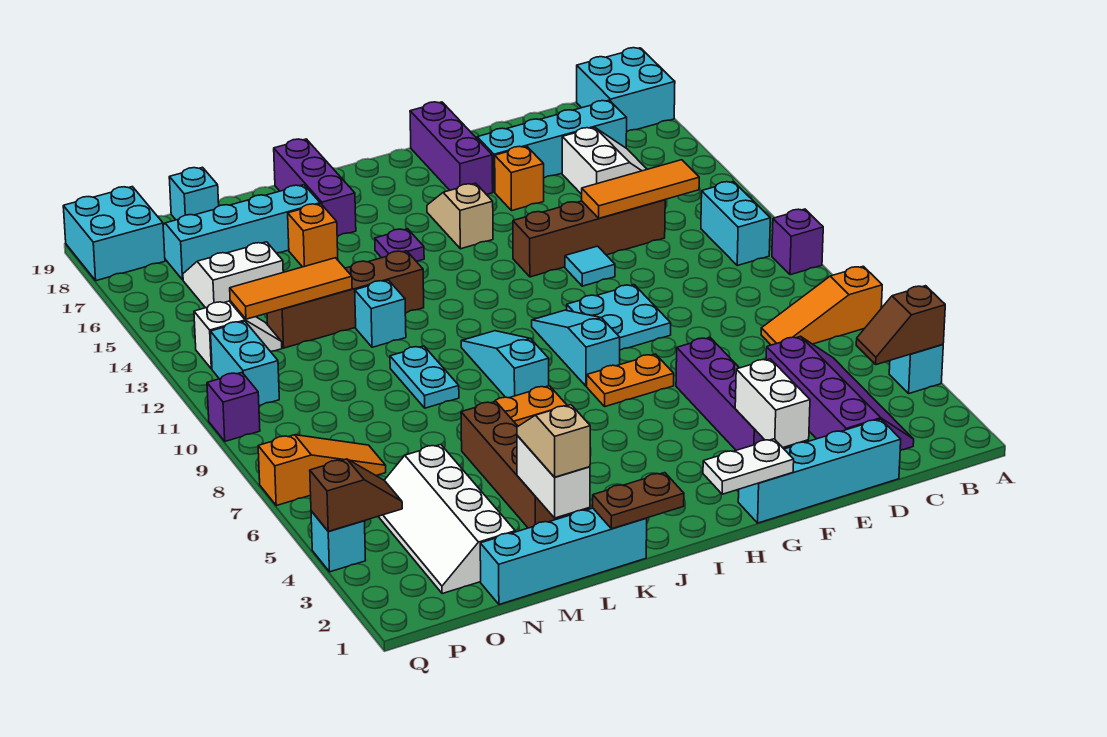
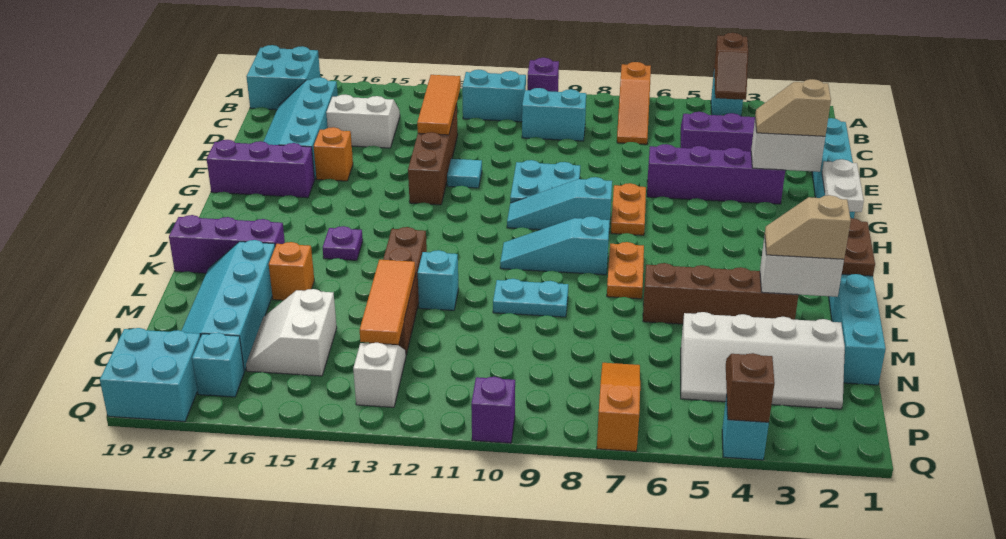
tan 1x2 slope [427,183,493,249] -> tan 1x2 slope moved to [755,79,831,136]
cyan 1x1 brick [169,167,219,220] -> cyan 1x1 brick moved to [192,333,244,397]
cyan 1x2 brick [210,321,279,406] -> cyan 1x2 brick moved to [522,88,586,141]

